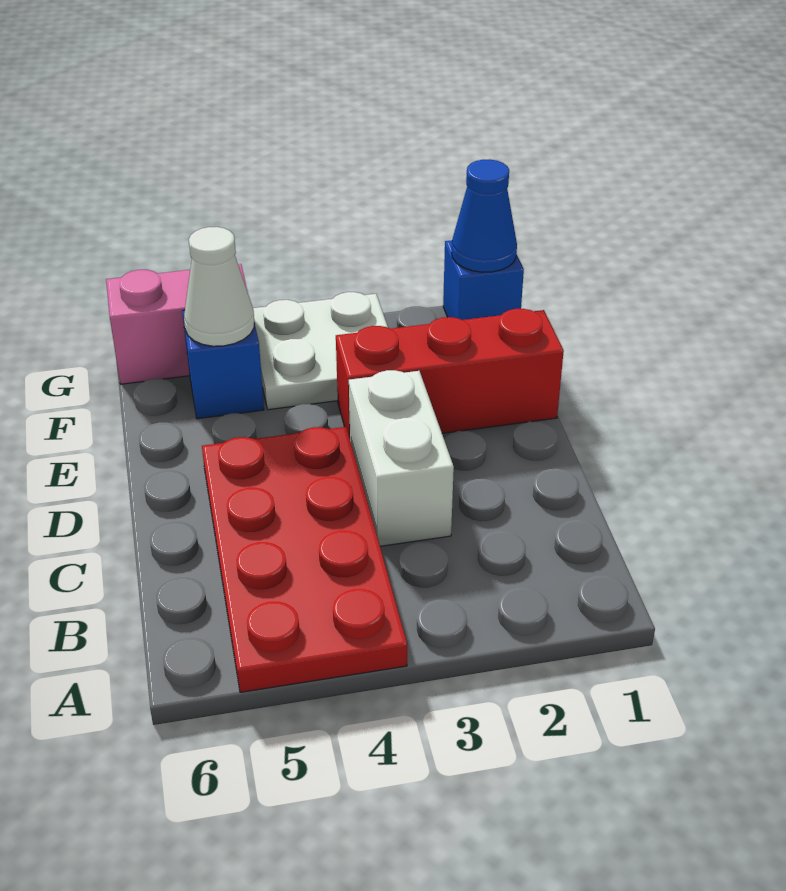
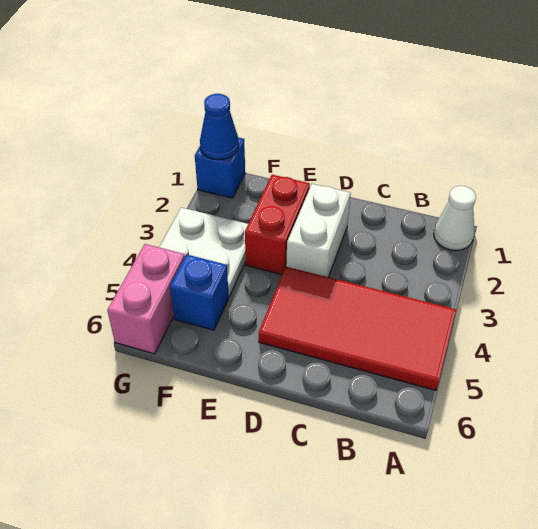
red 2x4 plate [202,427,407,692] -> red 2x4 tile [259,267,456,390]
white 1x2 brick [349,370,454,546] -> white 1x2 brick turned to [286,184,351,277]
red 1x3 brick [336,309,564,437] -> red 1x2 brick [245,175,310,275]
white 1x1 cone [184,227,254,346] -> white 1x1 cone moved to [434,186,476,251]

